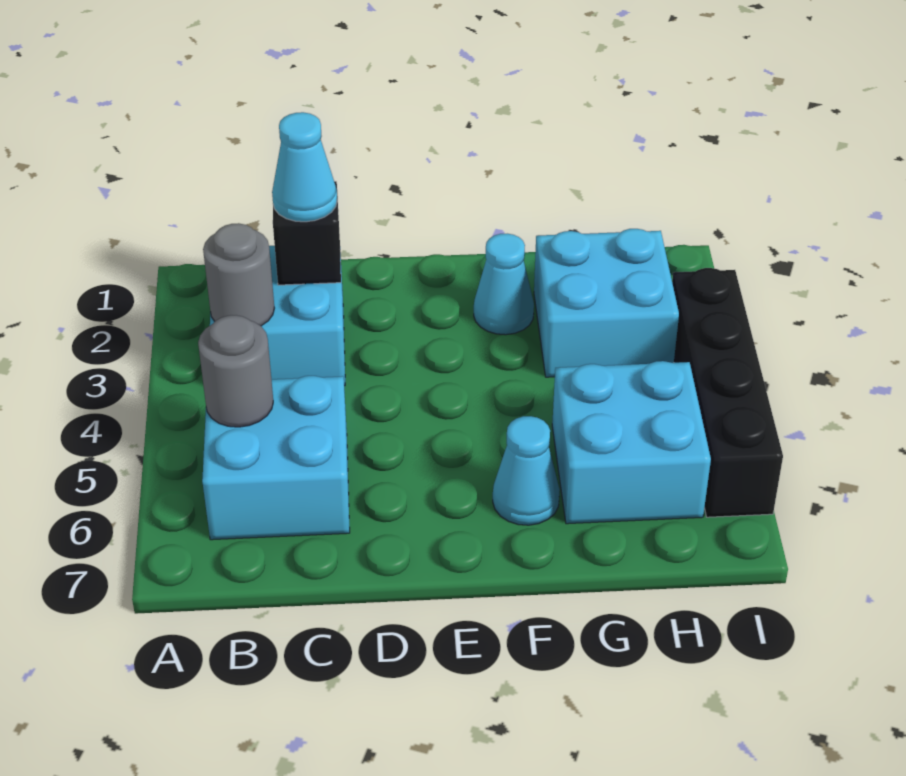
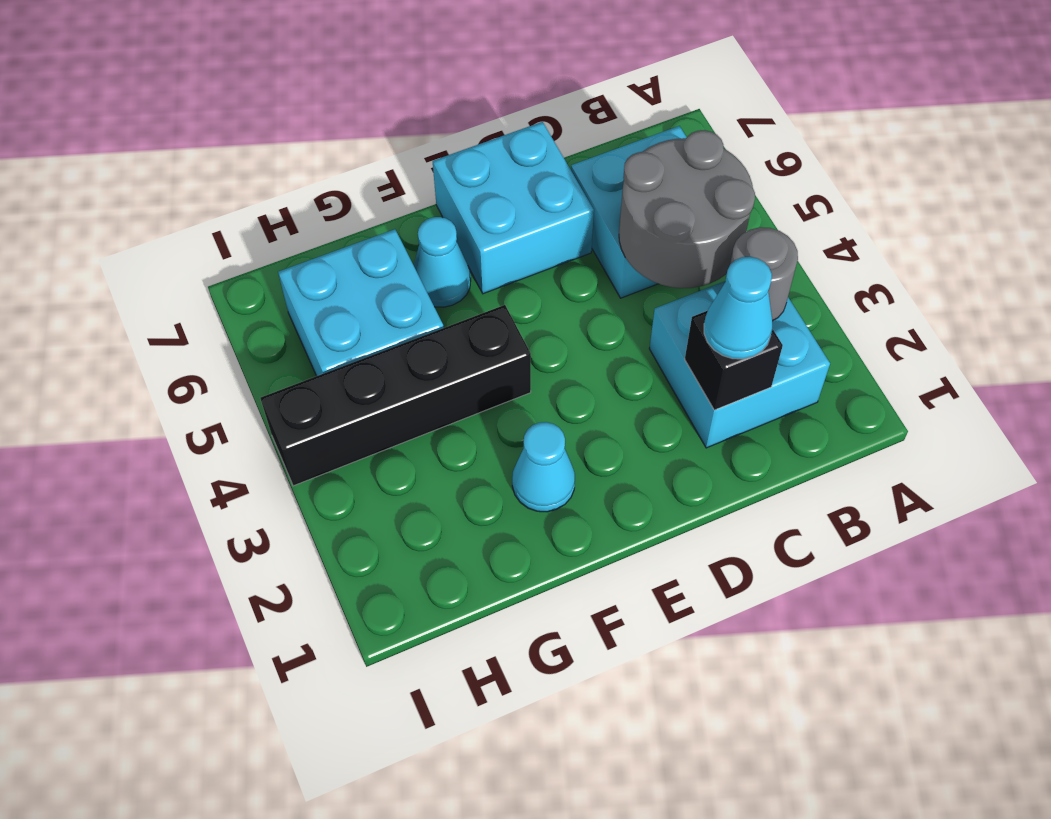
grey 1x1 round brick [198,315,273,427] -> grey 2x2 round brick [619,130,755,288]
cyan 2x2 brick [534,229,679,377] -> cyan 2x2 brick moved to [433,122,594,294]
black 1x4 brick [672,268,783,517] -> black 1x4 brick turned to [260,305,531,486]

